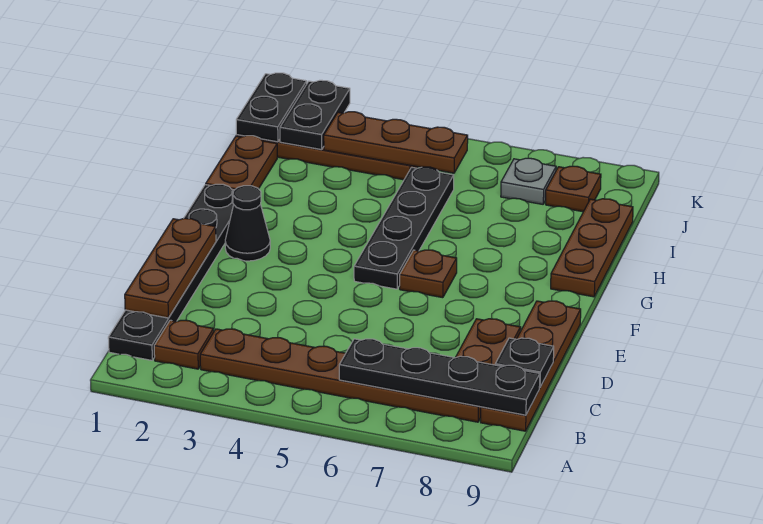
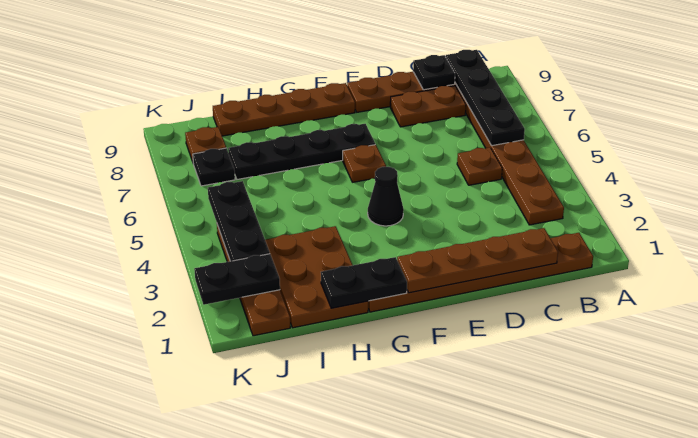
black 1x6 plate [108,184,234,360] -> brown 1x6 plate [368,233,593,312]
brown 1x1 plate [154,320,214,369] -> brown 1x1 plate moved to [457,148,502,185]
brown 1x3 plate [125,218,216,318] -> brown 1x4 plate [397,228,558,293]
black 1x1 cone [225,186,270,261] -> black 1x1 cone moved to [368,167,404,226]
black 1x4 plate [354,167,454,289] -> black 1x4 plate moved to [228,124,375,179]
brown 1x3 plate [551,199,633,297] -> brown 1x4 plate [213,83,355,136]
brown 1x2 plate [206,136,277,190] -> brown 2x3 plate [265,226,368,328]
black 1x2 plate [236,73,307,142] -> black 1x2 plate moved to [321,257,407,308]
brown 1x3 plate [324,112,468,173] -> black 1x3 plate [208,181,270,261]
grey 1x1 plate [501,158,556,204] -> black 1x1 plate [193,148,235,186]

